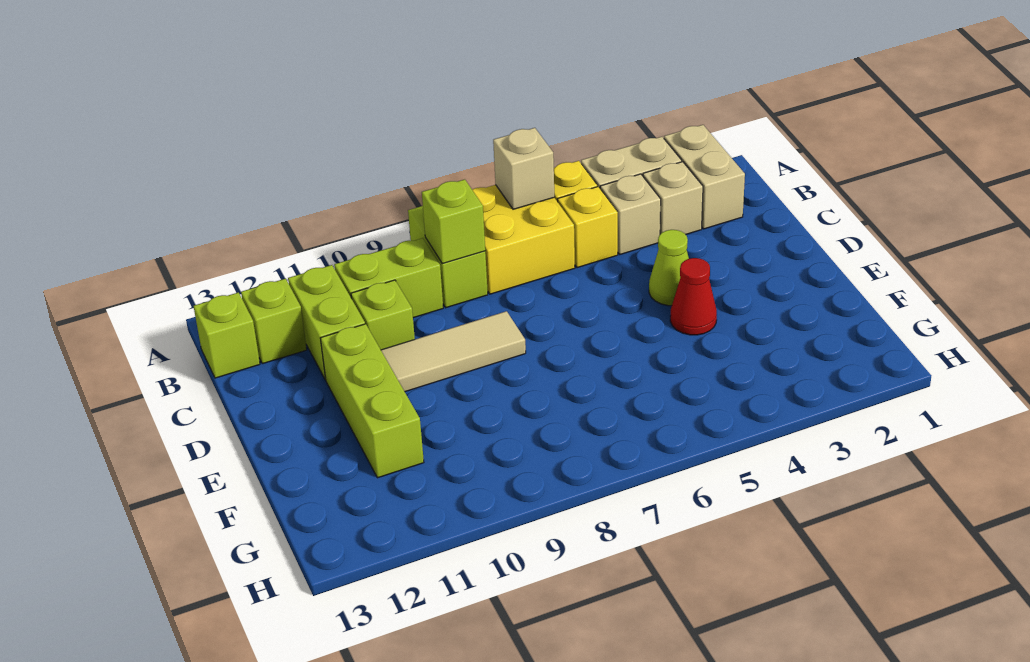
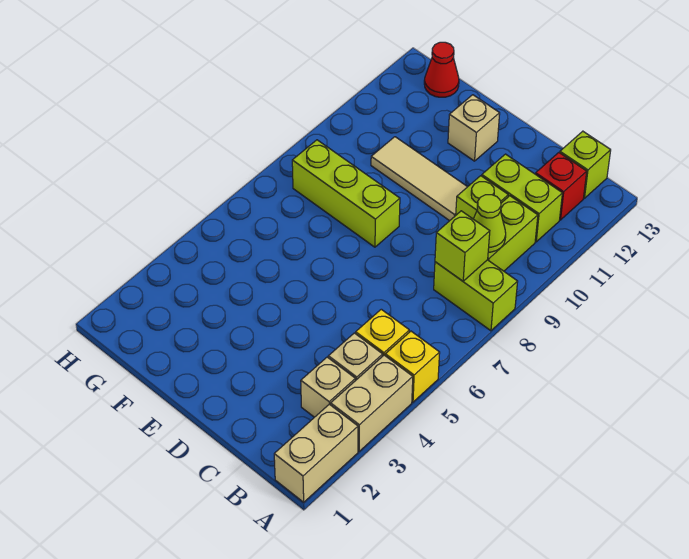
tan 1x2 brick [664,125,745,229] -> tan 1x2 brick turned to [274,404,358,502]
yellow 2x2 brick [472,185,575,294] -> none
tan 1x1 brick [493,128,554,209] -> tan 1x1 brick moved to [448,95,500,161]
lime 1x1 brick [241,279,307,364] -> red 1x1 brick [536,153,587,220]
lime 1x1 cone [649,230,689,306] -> lime 1x1 cone moved to [474,195,506,252]
tan 1x3 tile [381,311,526,392] -> tan 1x3 tile turned to [371,137,467,221]
lime 1x3 brick [320,324,424,478] -> lime 1x3 brick moved to [292,140,400,247]
red 1x1 cone [670,258,717,335] -> red 1x1 cone moved to [424,42,459,97]

